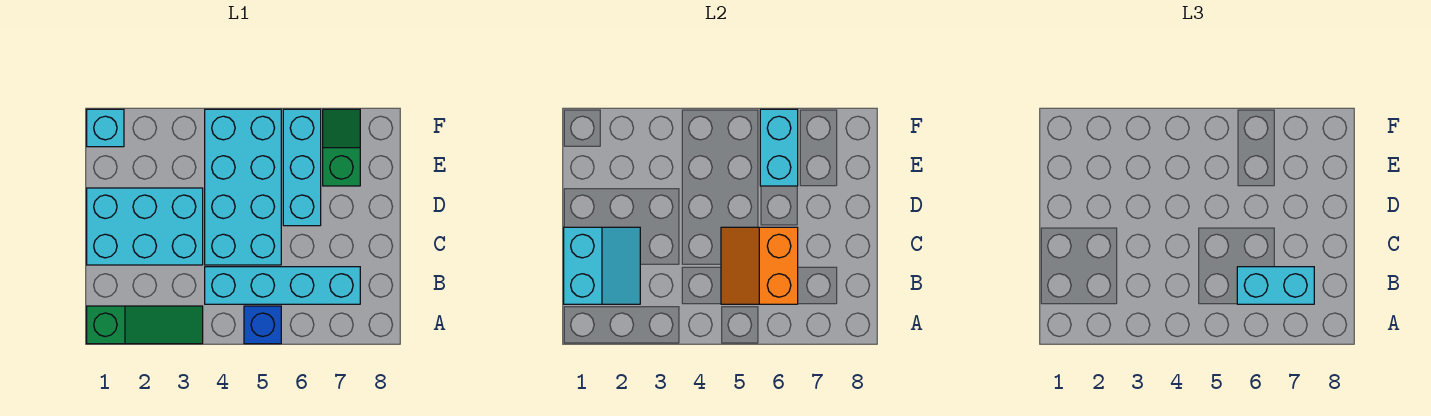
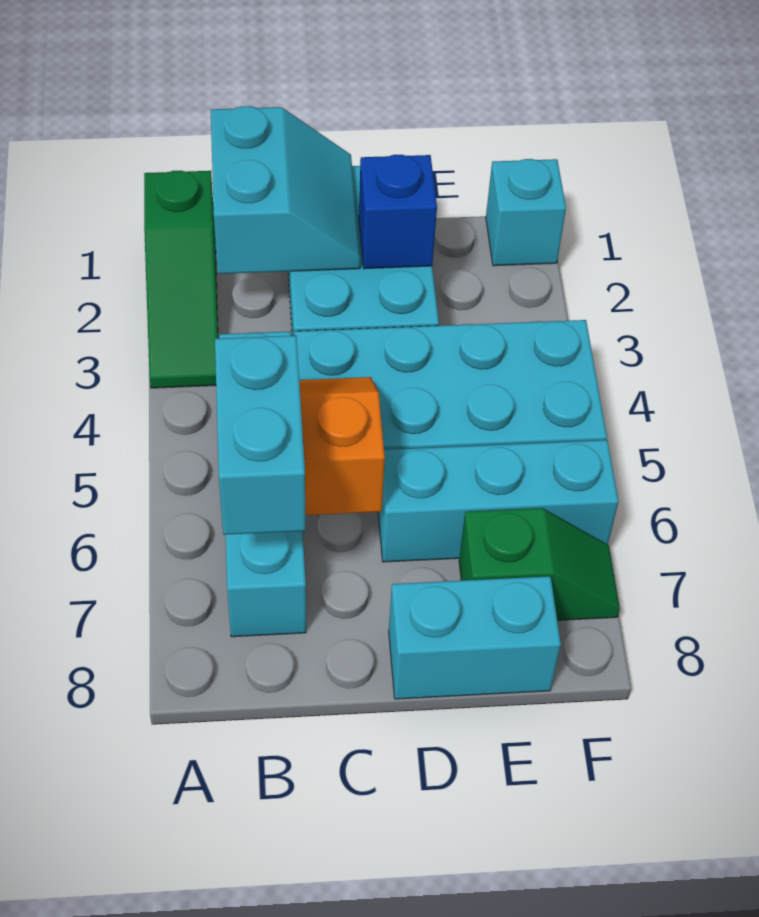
blue 1x1 brick [244,306,281,344] -> blue 1x1 brick moved to [359,155,437,269]
cyan 2x2 slope [564,227,640,304] -> cyan 2x2 slope turned to [211,106,360,274]
cyan 1x2 brick [760,109,798,186] -> cyan 1x2 brick moved to [389,576,561,699]

